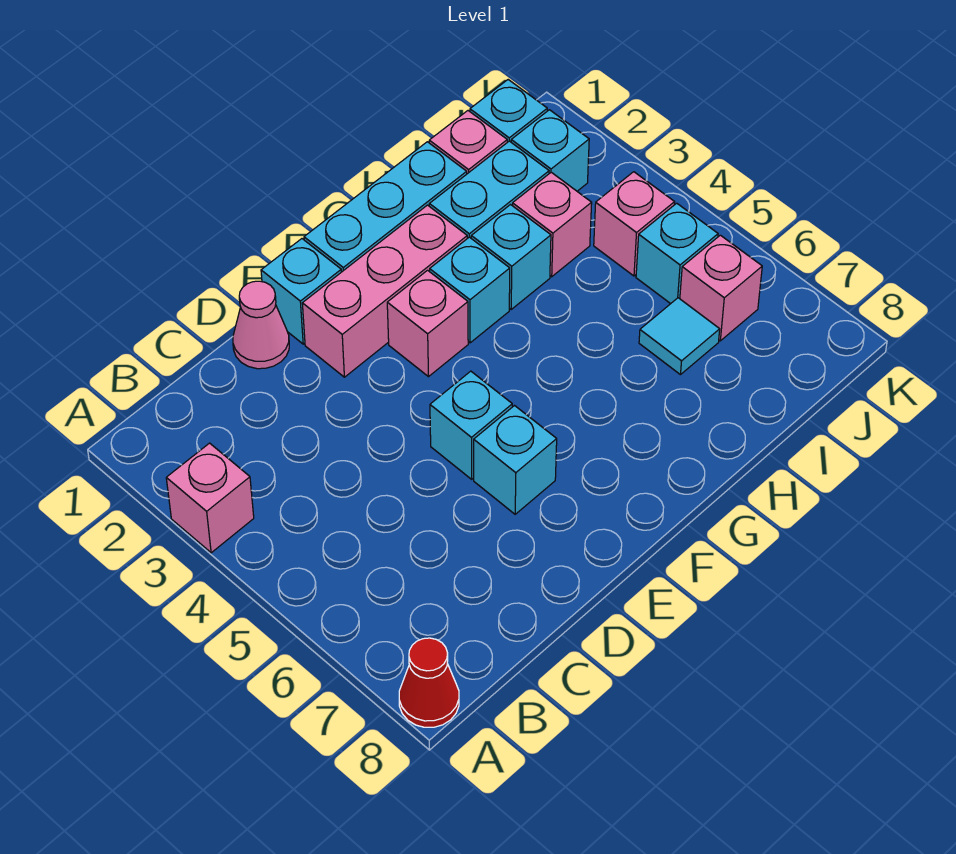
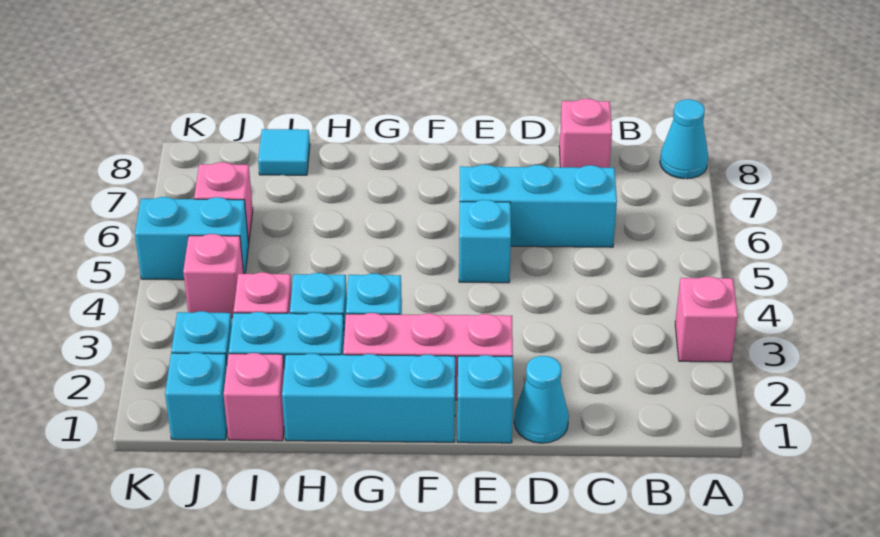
red 1x1 cone [399,638,459,727] -> cyan 1x1 cone [660,99,708,179]
pink 1x1 cone [233,281,289,369] -> cyan 1x1 cone [514,356,569,443]
cyan 1x1 brick [474,406,557,514] -> cyan 1x3 brick [460,165,617,247]
pink 1x1 brick [387,270,468,377] -> pink 1x1 brick moved to [559,99,612,168]
cyan 1x1 tile [639,298,720,375] -> cyan 1x1 tile moved to [258,129,310,175]
cyan 1x1 brick [636,203,718,304] -> cyan 1x2 brick [135,197,249,280]

